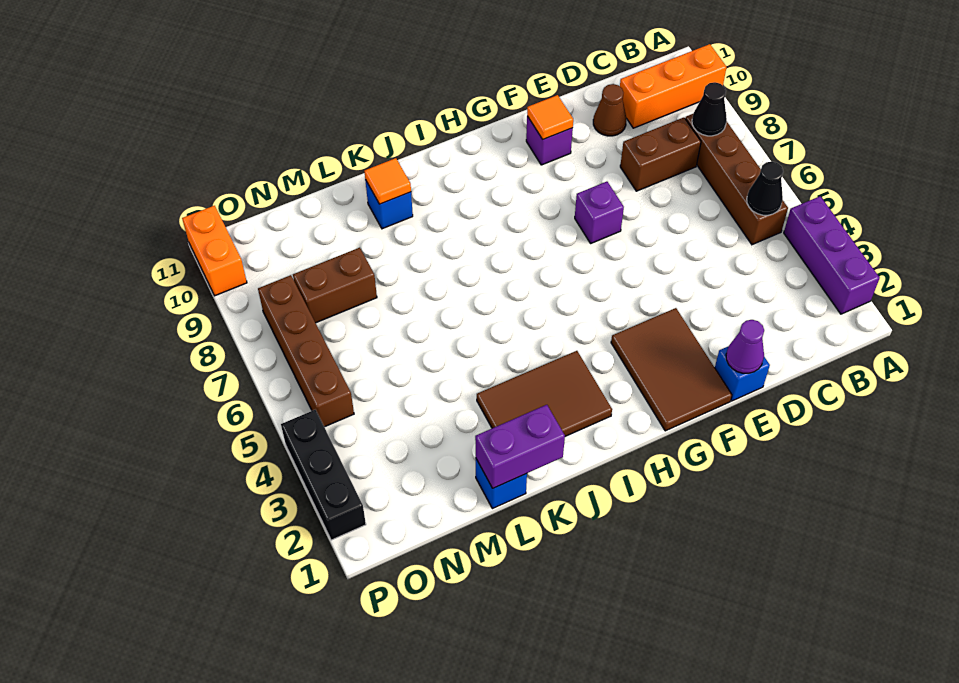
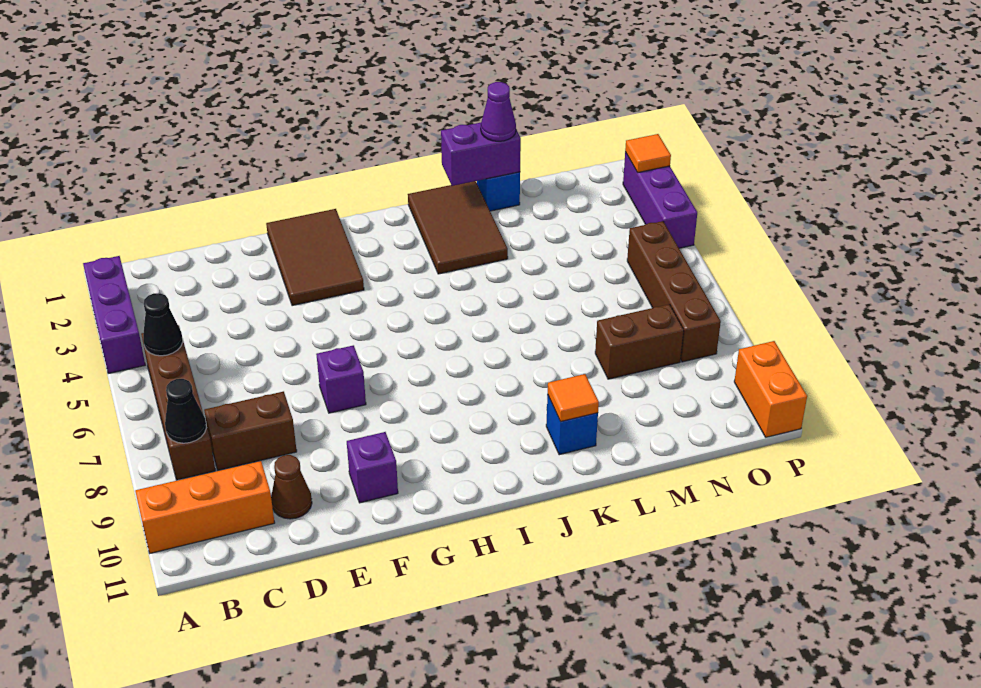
blue 1x1 brick [715,347,770,401] -> none
purple 1x1 cone [726,320,764,373] -> purple 1x1 cone moved to [481,82,516,141]
orange 1x1 tile [527,95,573,139] -> orange 1x1 tile moved to [625,134,671,172]
brown 2x3 tile [477,351,612,436] -> brown 2x3 tile turned to [408,181,508,274]
black 1x3 brick [281,410,366,540] -> purple 1x3 brick [623,152,697,248]

